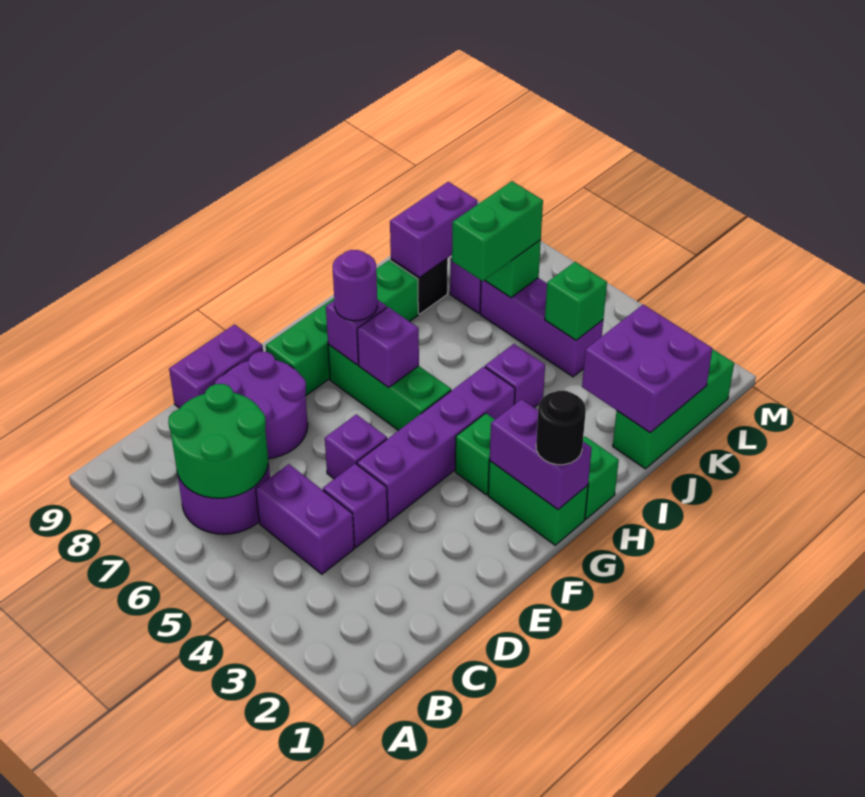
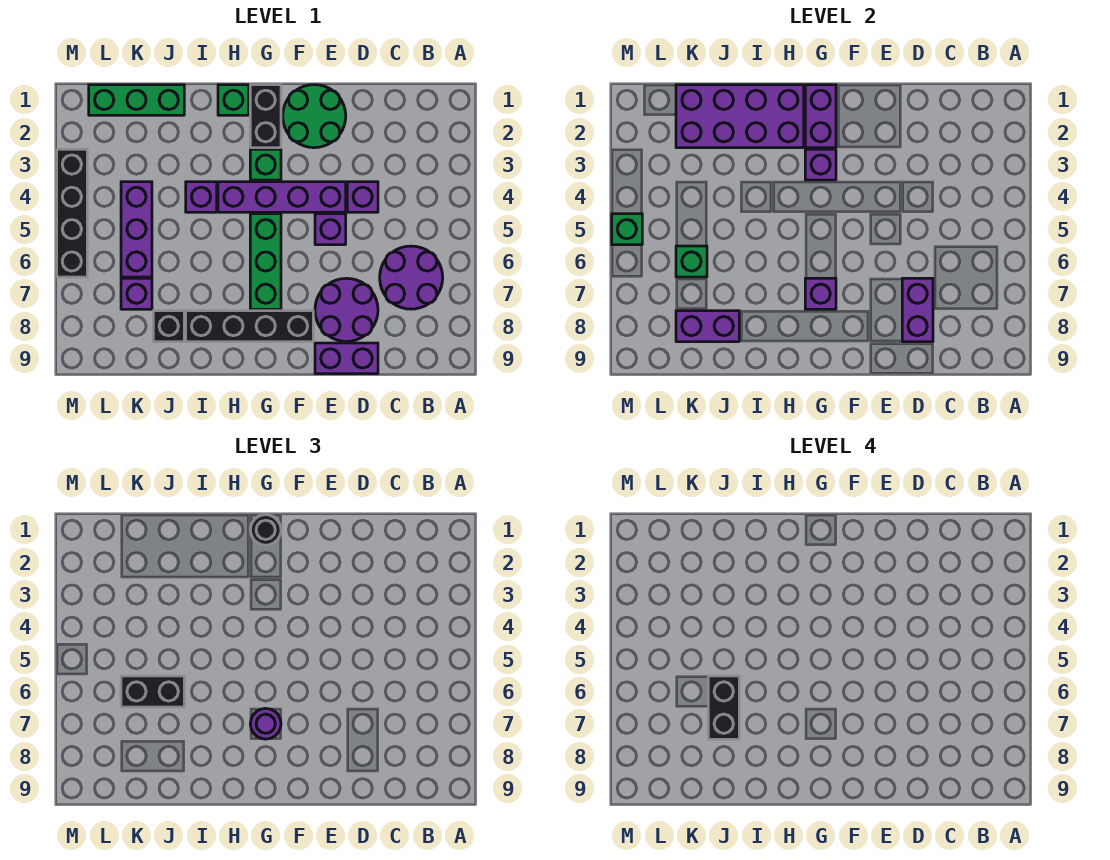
green 2x2 round brick [168,384,268,498] -> green 2x2 round brick moved to [283,85,346,148]
purple 1x2 brick [256,464,354,574] -> purple 1x2 brick moved to [902,278,933,342]
green 1x4 brick [266,260,418,396] -> black 1x4 brick [186,311,313,342]
green 1x2 brick [488,461,588,545] -> black 1x2 brick [250,85,281,148]
purple 1x1 brick [357,307,419,388] -> purple 1x1 brick moved to [805,149,836,180]
purple 2x2 brick [582,305,713,433] -> purple 2x4 brick [676,85,804,148]
green 1x2 brick [452,181,543,281] -> black 1x2 brick [121,676,184,707]
none -> black 1x2 brick [708,676,739,739]
green 1x1 brick [545,262,607,340] -> green 1x1 brick moved to [612,214,642,245]
none -> black 1x4 brick [57,149,87,277]

